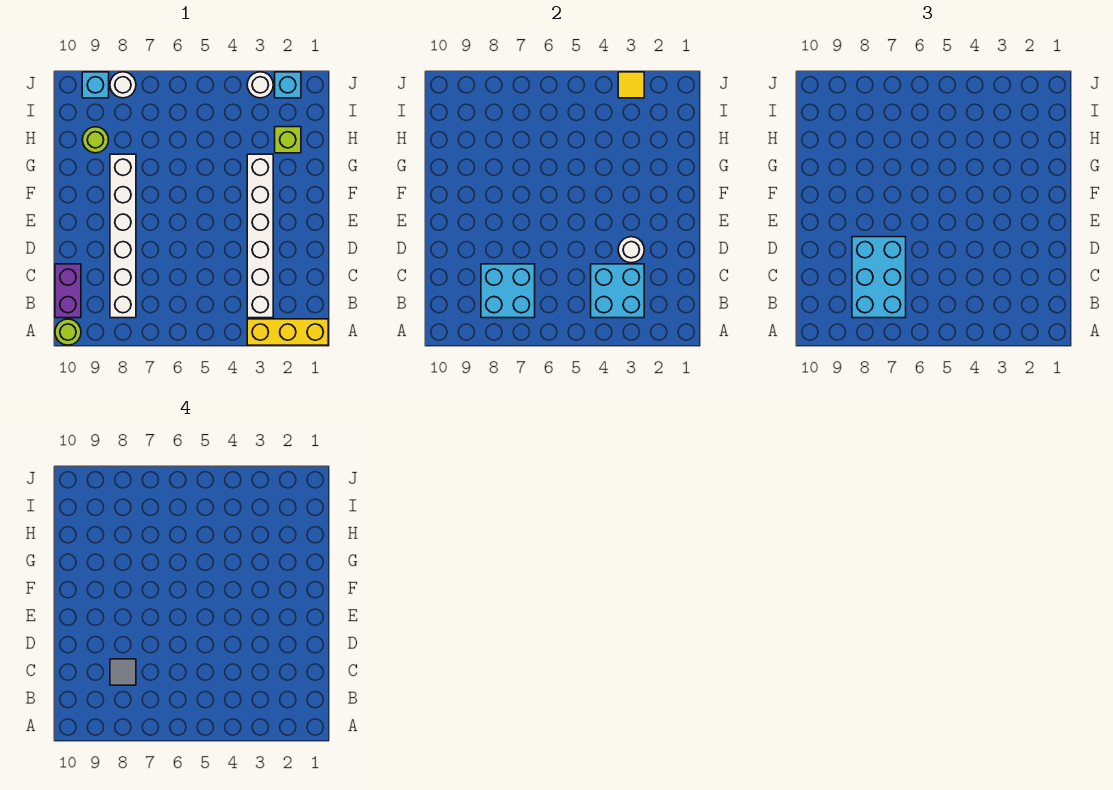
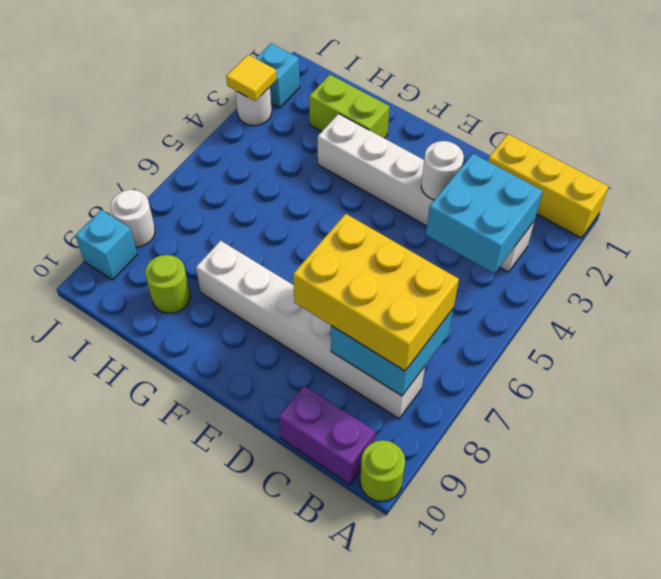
yellow 1x3 brick [247,319,328,345] -> yellow 1x3 brick turned to [488,134,609,238]
cyan 2x3 brick [852,237,906,318] -> yellow 2x3 brick [293,214,459,371]
grey 1x1 tile [110,659,136,685] -> none
lime 1x1 brick [275,127,301,153] -> lime 1x2 brick [309,75,390,138]

